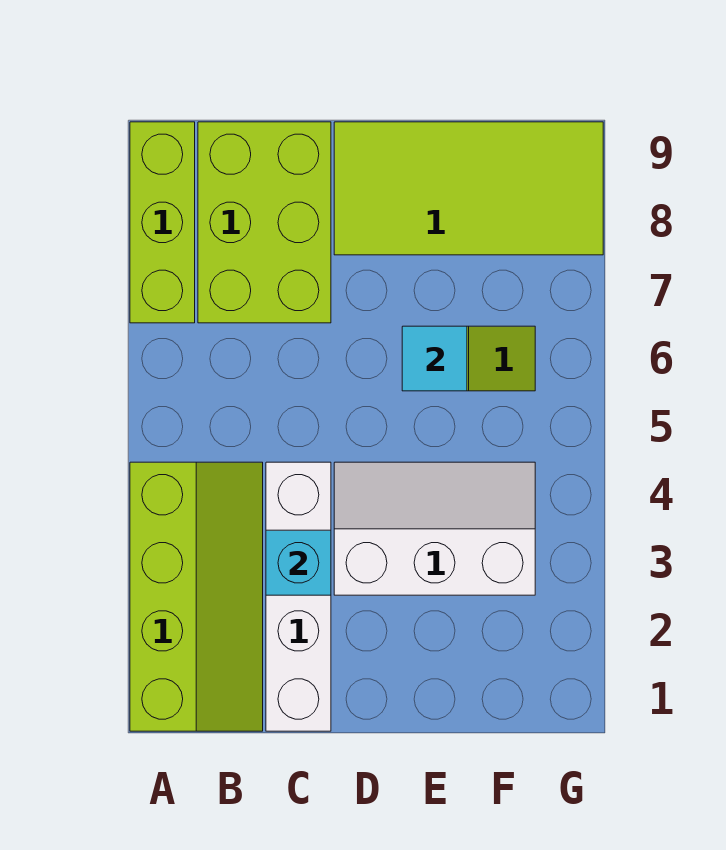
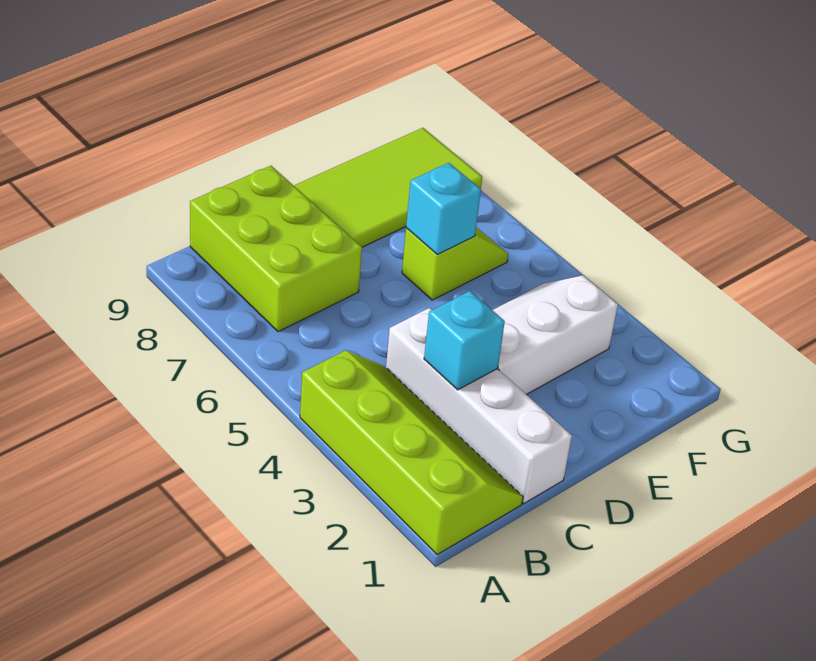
lime 1x3 brick [130,122,195,323] -> none
cyan 1x1 tile [402,326,467,391] -> cyan 1x1 brick [406,163,481,254]

